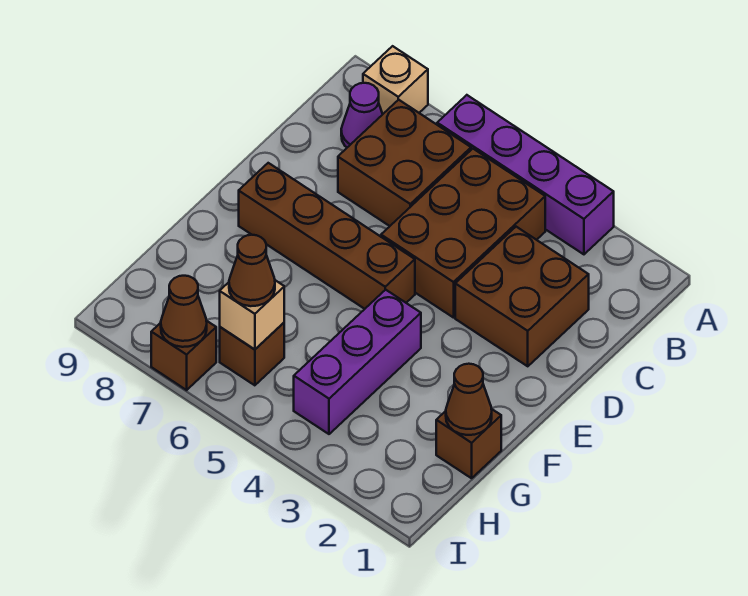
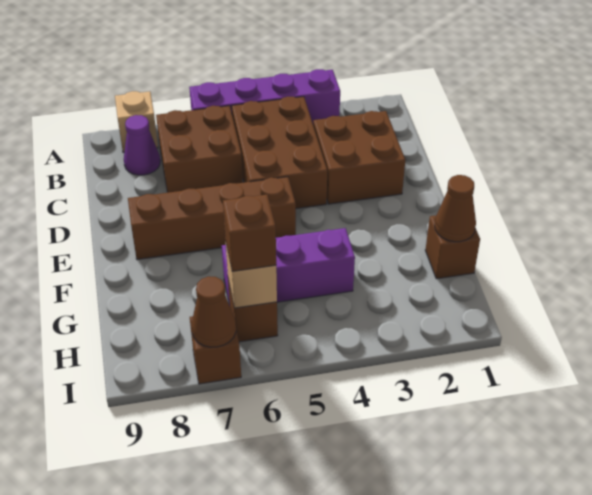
purple 1x3 brick [294,290,421,434] -> purple 1x3 brick turned to [222,228,355,305]
brown 1x1 cone [229,235,275,306] -> brown 1x1 brick [223,195,276,271]

